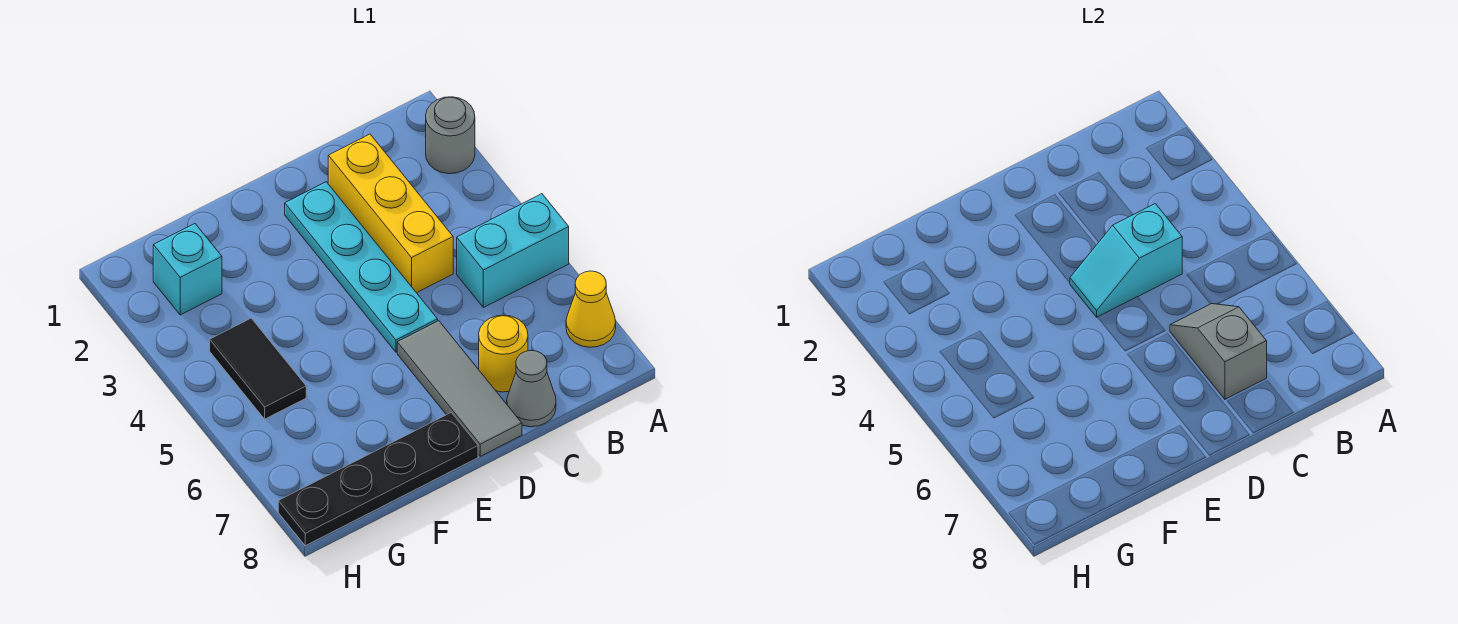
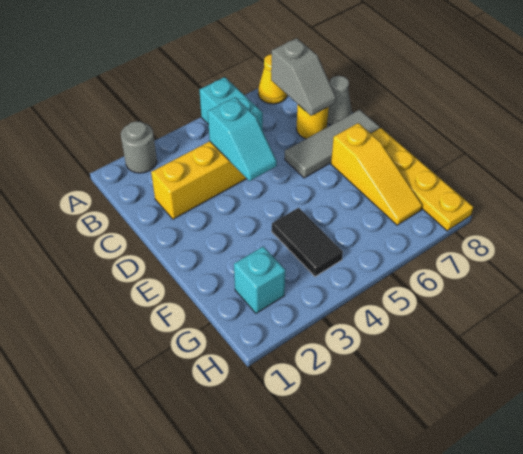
grey 1x2 slope [1170,304,1267,399] -> grey 1x2 slope turned to [271,38,336,116]
cyan 1x4 plate [285,182,438,352] -> none
none -> yellow 1x3 slope [331,123,423,225]
black 1x4 plate [278,413,478,546] -> yellow 1x4 plate [371,128,473,231]
black 1x2 tile [210,318,306,419] -> black 1x2 tile turned to [272,208,343,277]

